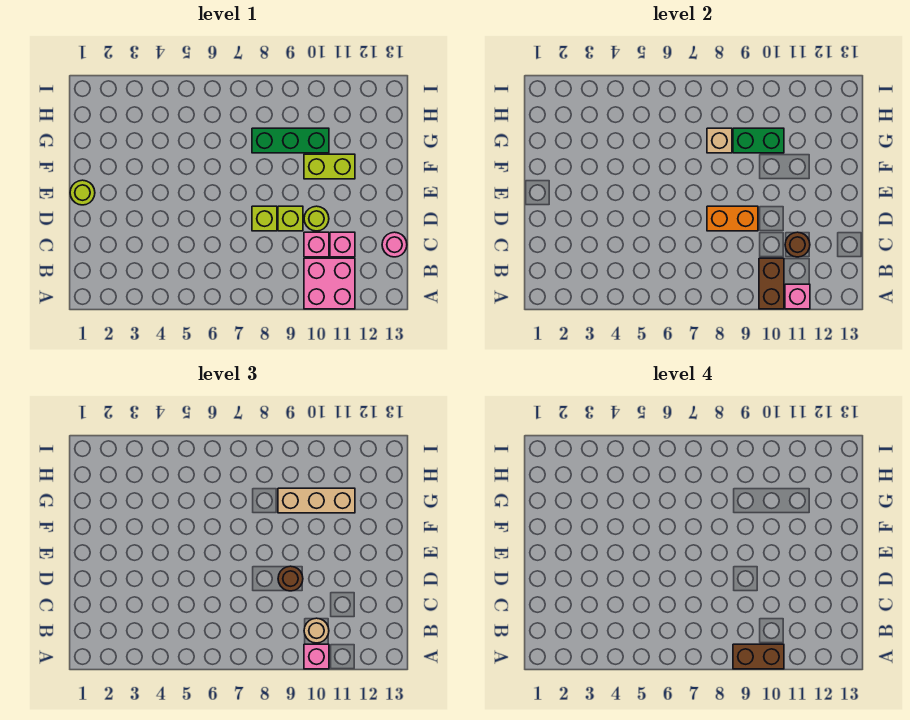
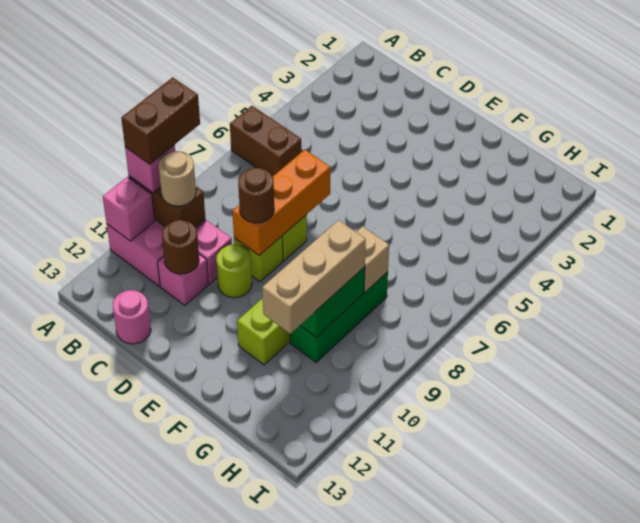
none -> brown 1x2 brick [230,106,302,176]
orange 1x2 brick [707,206,758,231] -> orange 1x3 brick [232,150,330,255]
lime 1x1 round brick [70,180,95,205] -> none

